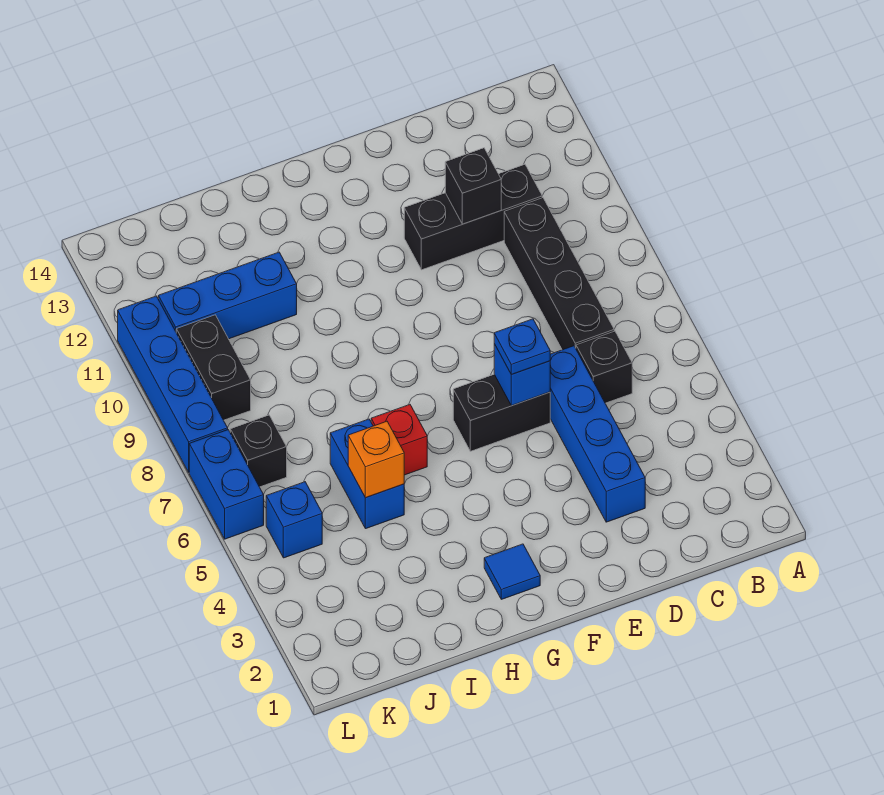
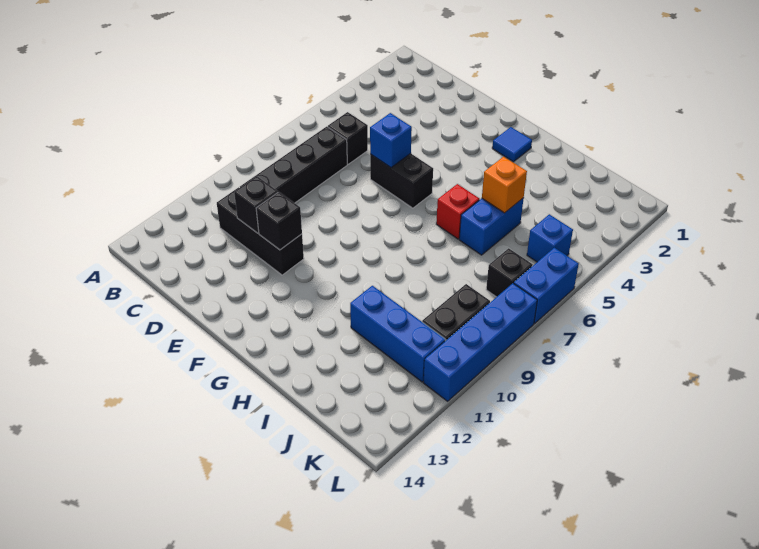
blue 1x4 brick [550,346,645,522] -> none
blue 1x1 plate [494,319,550,375] -> none
none -> black 1x1 brick [256,192,302,250]

